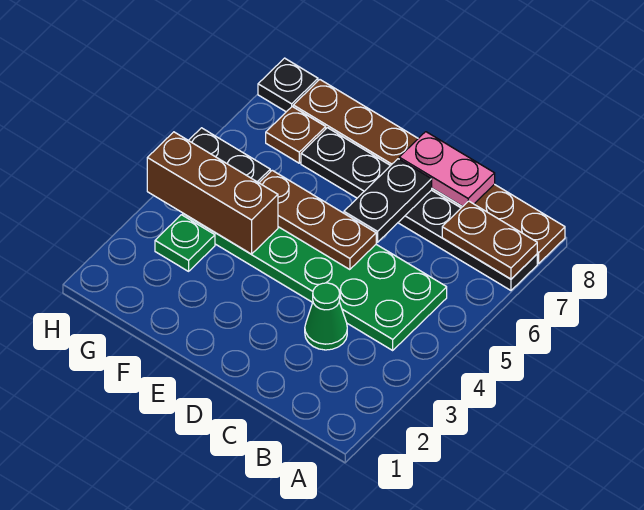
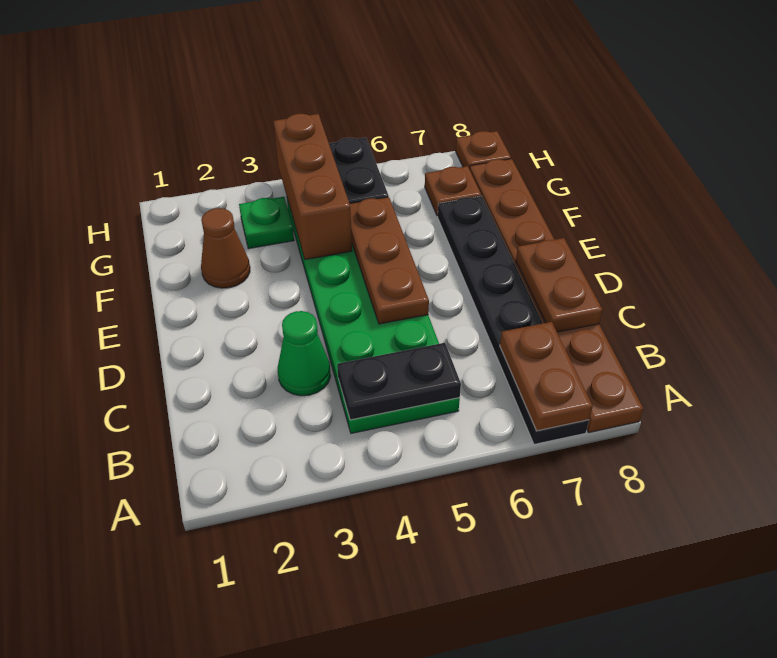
pink 1x2 plate [399,132,495,206] -> brown 1x2 plate [516,238,603,332]
black 1x2 plate [344,159,432,242] -> black 1x2 plate moved to [337,343,461,420]
none -> brown 1x1 cone [201,208,250,288]
black 1x1 plate [258,58,318,112] -> brown 1x1 plate [456,131,511,169]

